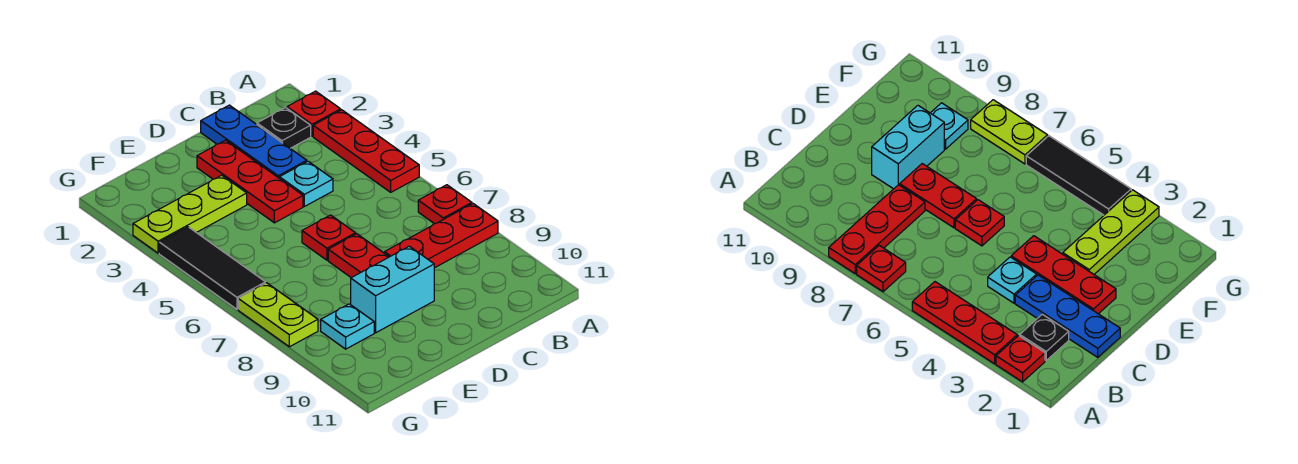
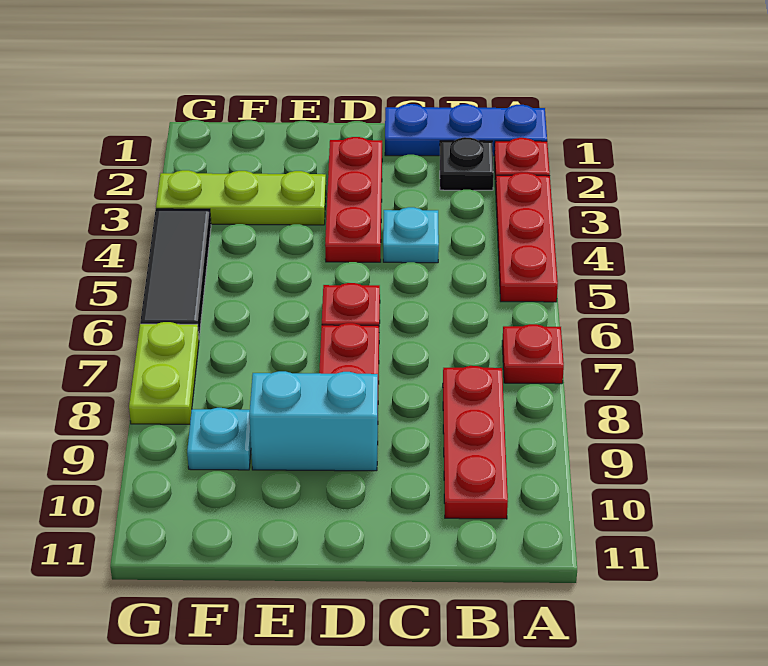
red 1x3 plate [385,204,498,268] -> red 1x3 plate turned to [443,366,508,519]
blue 1x3 plate [201,105,307,178] -> blue 1x3 plate turned to [385,104,547,156]

